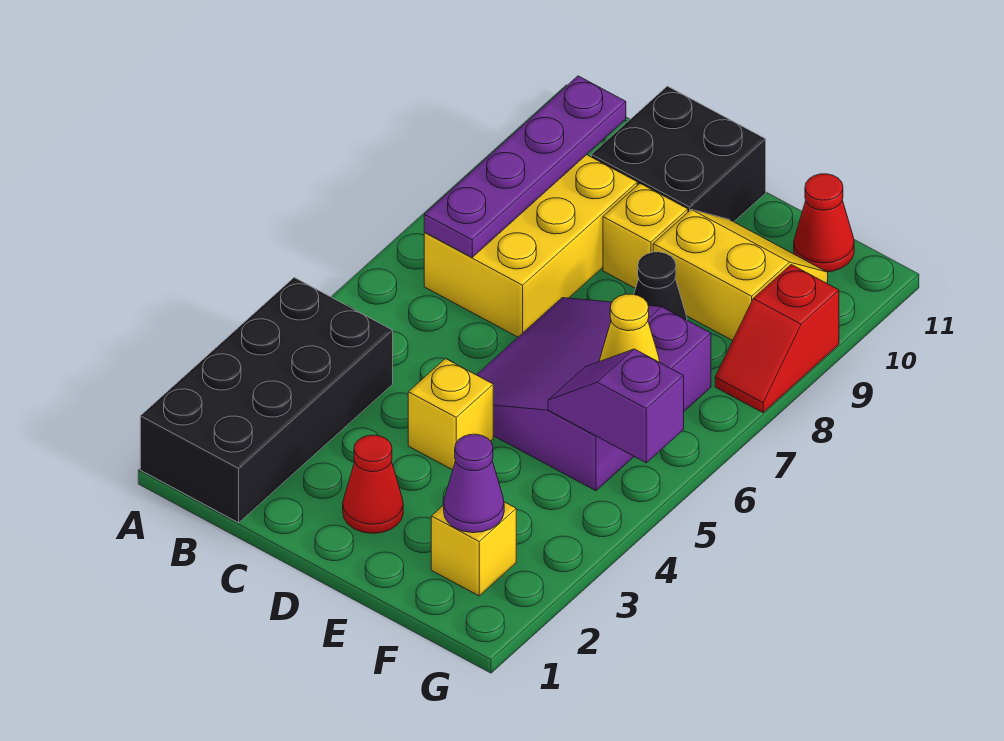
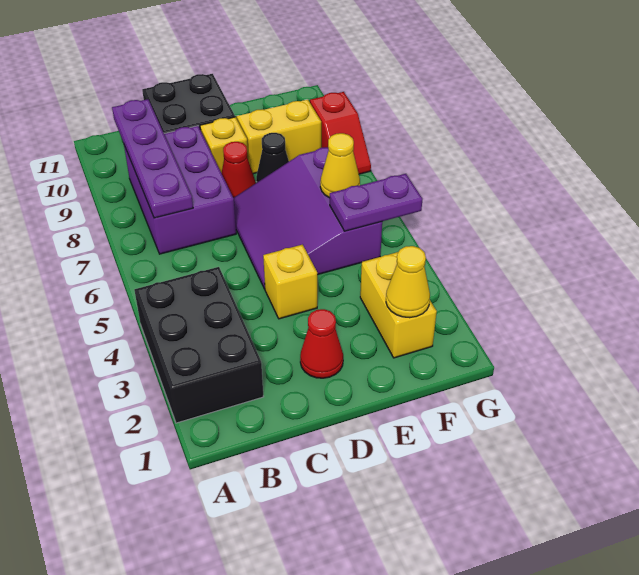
black 2x4 brick [140,277,393,523] -> black 2x3 brick [134,267,264,423]
yellow 2x3 brick [424,155,637,337] -> purple 2x3 brick [124,126,236,254]
yellow 1x1 brick [431,502,516,596] -> yellow 1x2 brick [360,252,437,358]
purple 1x1 cone [444,434,504,533] -> yellow 1x1 cone [386,246,430,318]
purple 1x2 slope [548,349,684,463] -> purple 1x2 plate [330,174,422,231]
red 1x1 cone [794,174,854,272] -> red 1x1 cone moved to [222,142,256,198]

